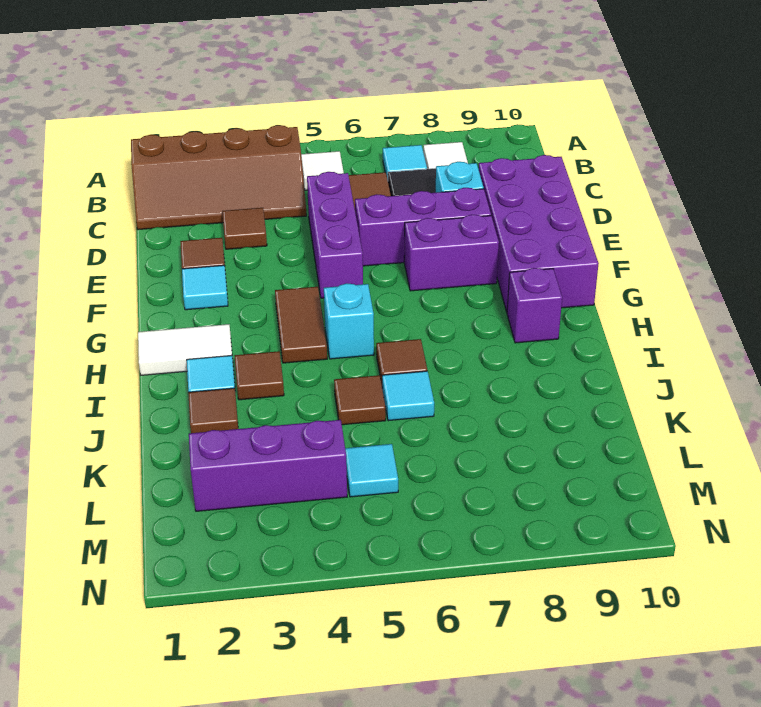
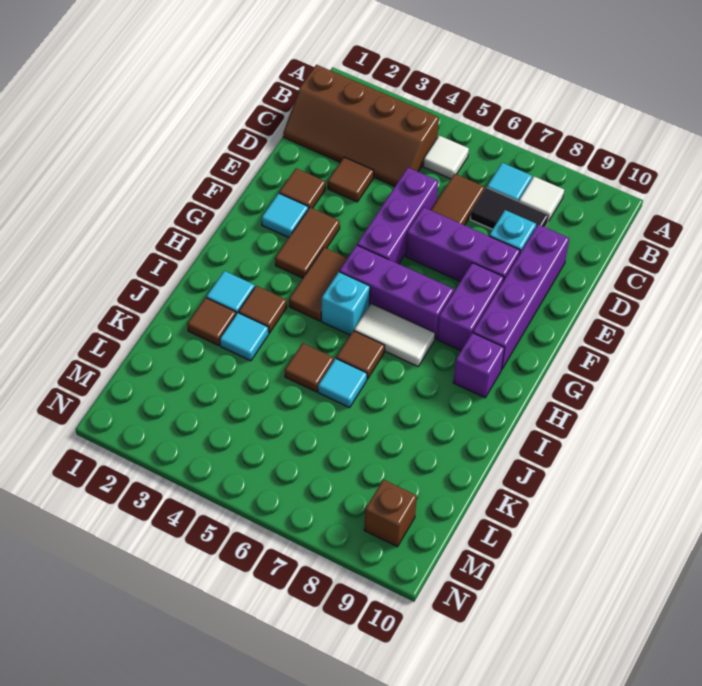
purple 2x4 brick [479,155,599,312] -> purple 1x4 brick [473,225,569,370]
none -> brown 1x2 tile [275,207,340,278]
purple 1x2 brick [404,215,499,291] -> purple 1x2 brick turned to [437,263,504,351]
white 1x2 tile [138,324,232,375] -> white 1x2 tile moved to [354,303,435,366]
purple 1x3 brick [189,420,347,511] -> purple 1x3 brick moved to [340,245,454,339]
cyan 1x1 tile [345,444,398,497] -> cyan 1x1 tile moved to [220,313,269,361]
none -> brown 1x1 brick [364,480,417,547]

